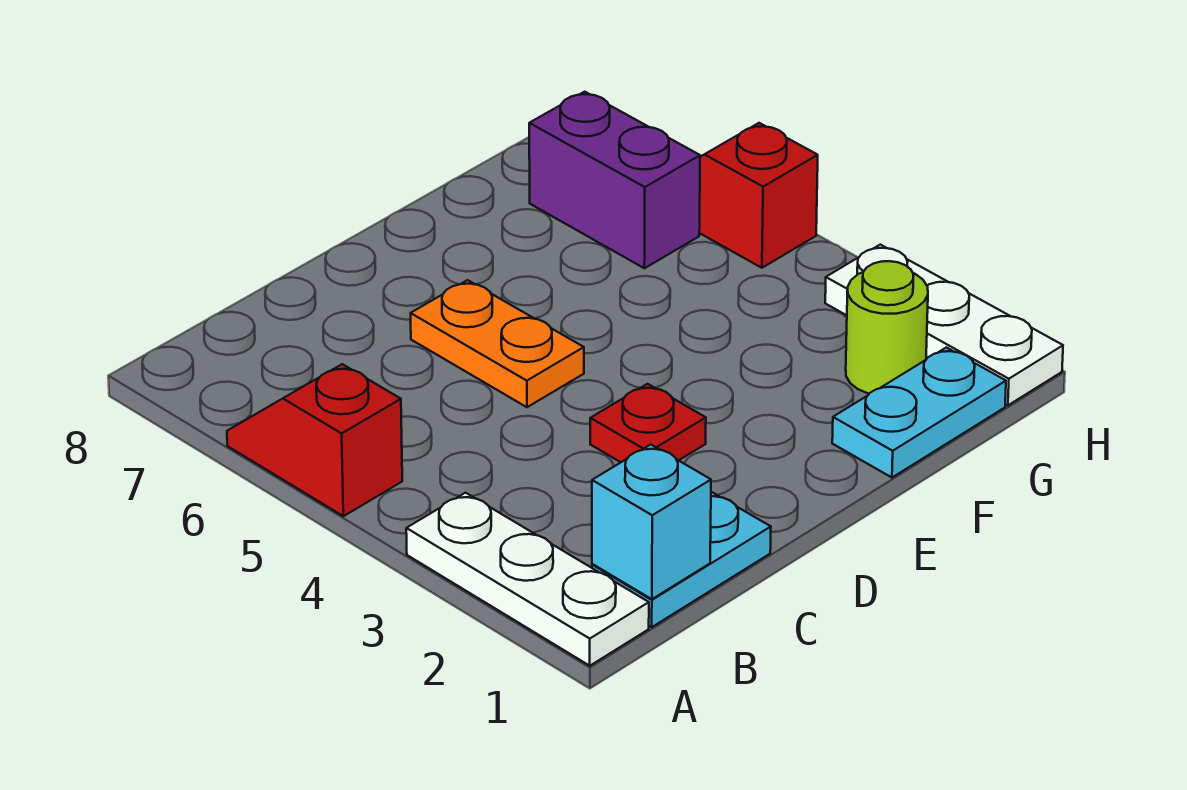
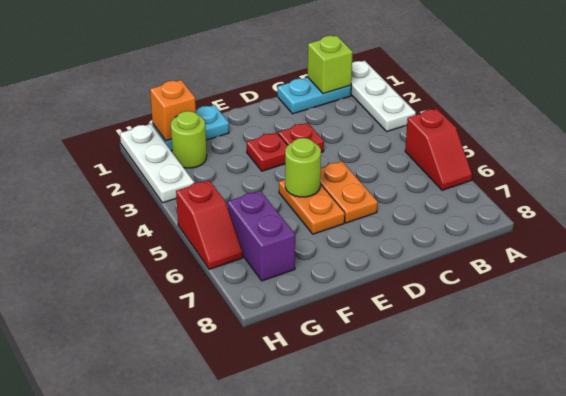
cyan 1x1 brick [592,445,711,599] -> lime 1x1 brick [308,35,353,94]
none -> red 1x1 plate [246,132,288,171]
none -> orange 1x2 plate [279,180,345,234]
none -> lime 1x1 round brick [285,138,321,197]
none -> orange 1x1 brick [150,80,196,141]

